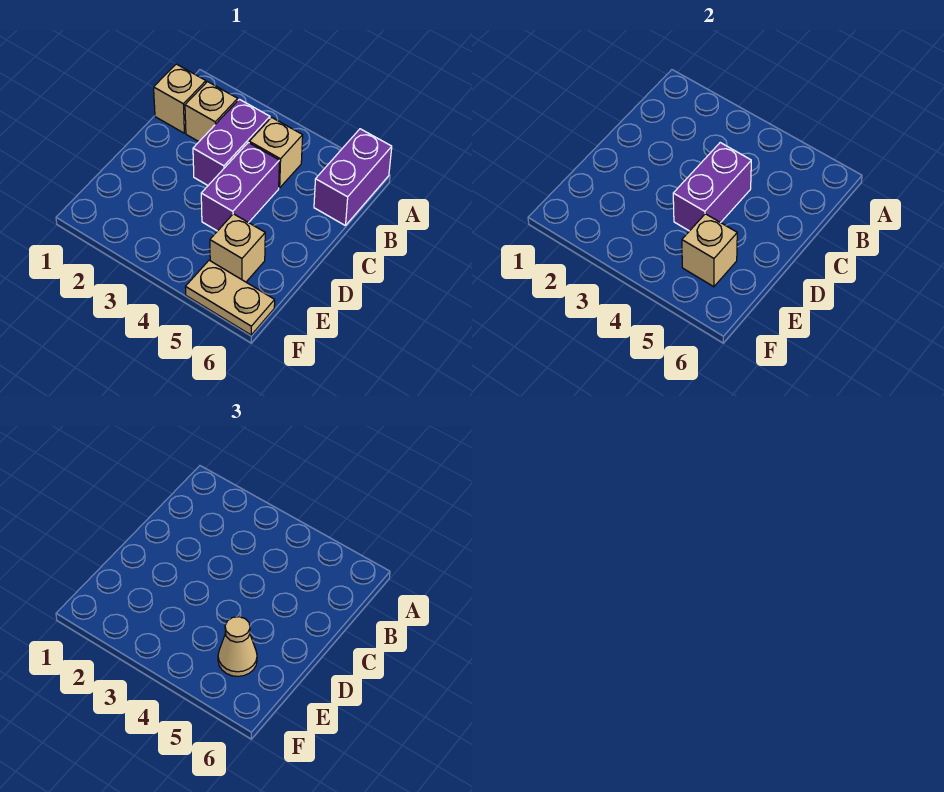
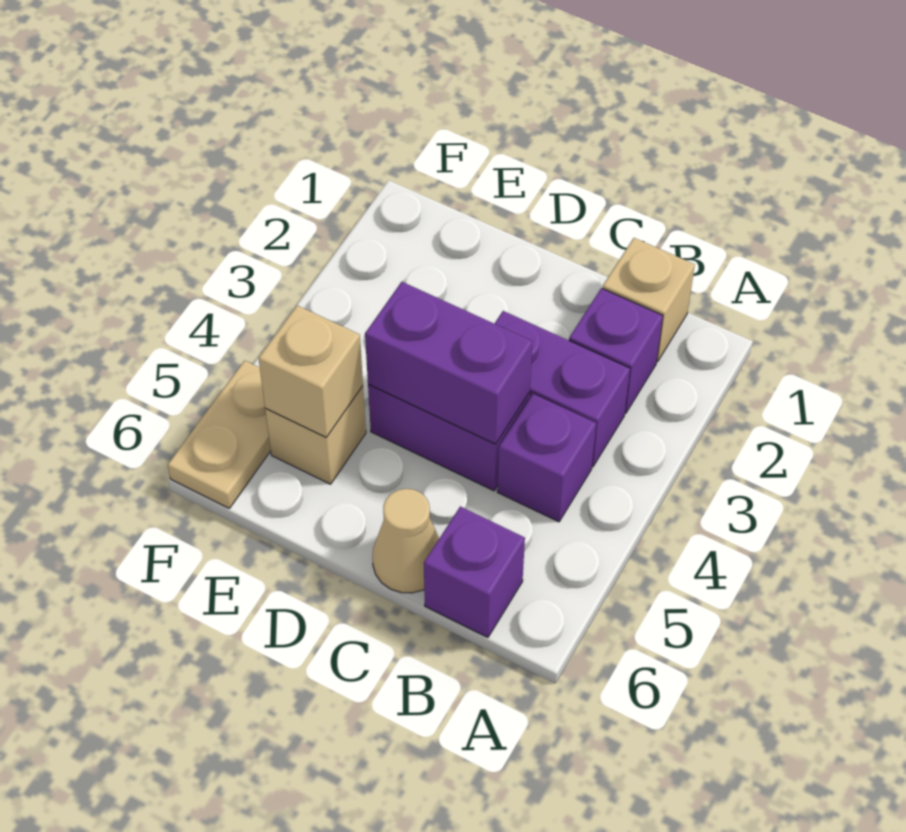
purple 1x2 brick [314,129,392,226] -> purple 1x1 brick [424,506,525,637]
tan 1x1 brick [185,82,238,142] -> purple 1x1 brick [569,288,663,413]
tan 1x1 brick [249,117,303,188] -> purple 1x1 brick [497,394,596,522]
tan 1x1 cone [218,617,257,676] -> tan 1x1 cone moved to [372,489,439,593]

